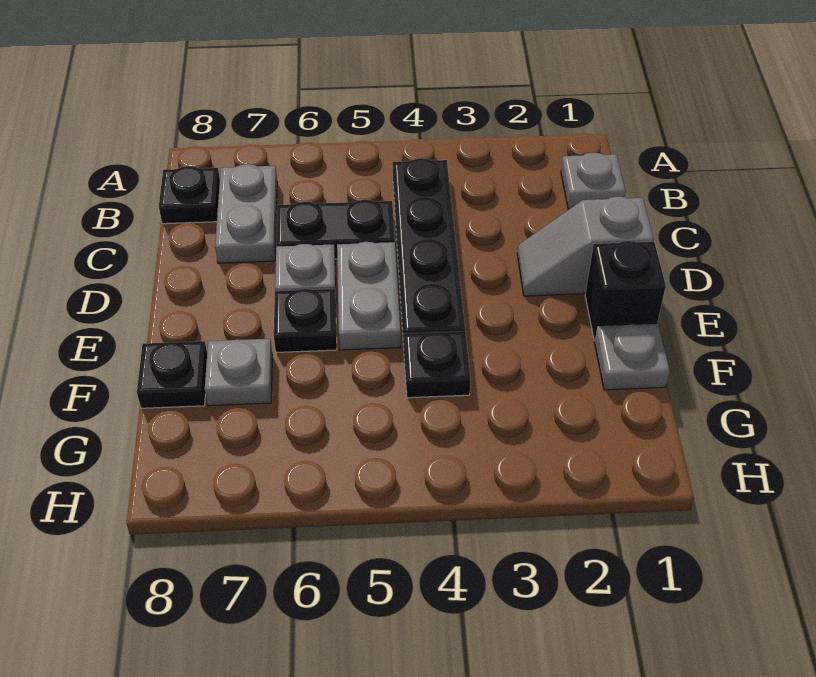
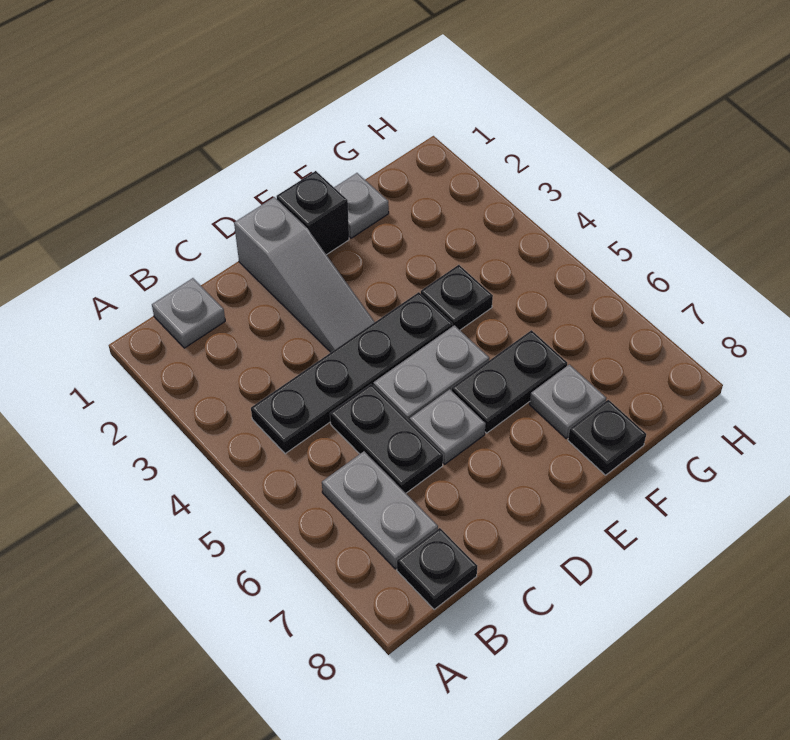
grey 1x2 plate [215,164,277,263] -> grey 1x2 plate turned to [322,451,438,569]
grey 1x2 slope [517,197,654,296] -> grey 1x3 slope [234,197,375,352]
black 1x1 plate [274,289,337,352] -> black 1x2 plate [452,330,567,433]

